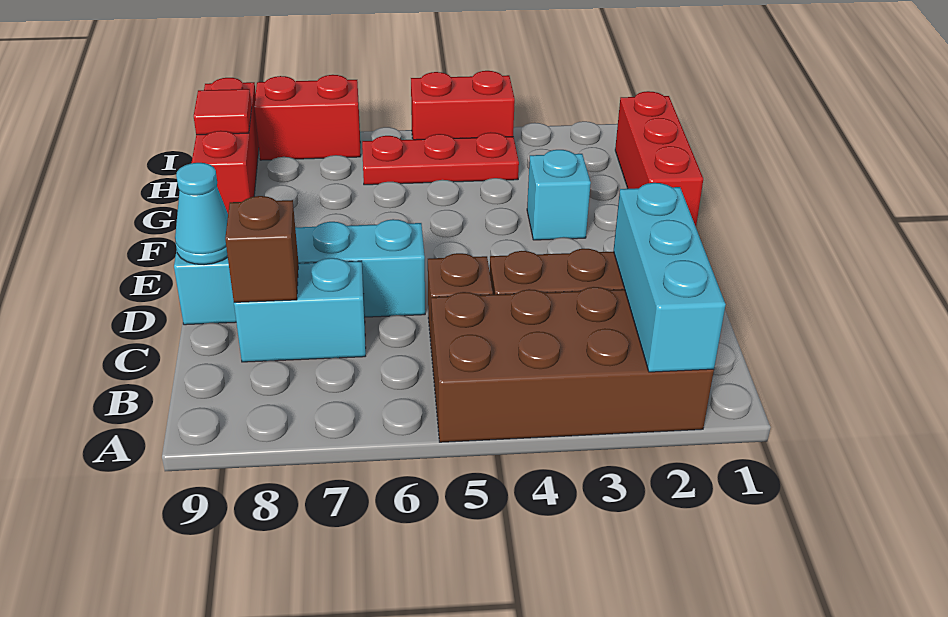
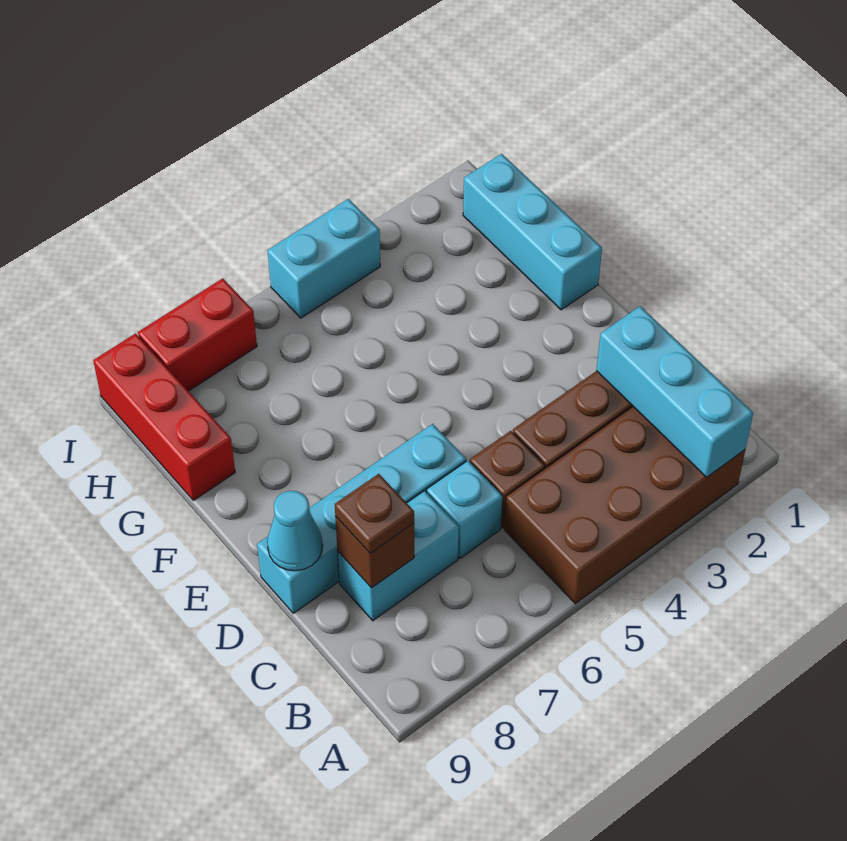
none -> brown 1x1 plate [335,474,414,553]
red 1x3 brick [615,91,703,226] -> cyan 1x3 brick [463,154,602,310]
cyan 1x1 brick [527,150,591,240] -> cyan 1x1 brick moved to [427,461,502,558]
red 1x3 plate [362,132,519,185] -> none
red 1x1 tile [194,89,252,135] -> none
red 1x2 brick [411,71,515,140] -> cyan 1x2 brick [267,199,380,318]

